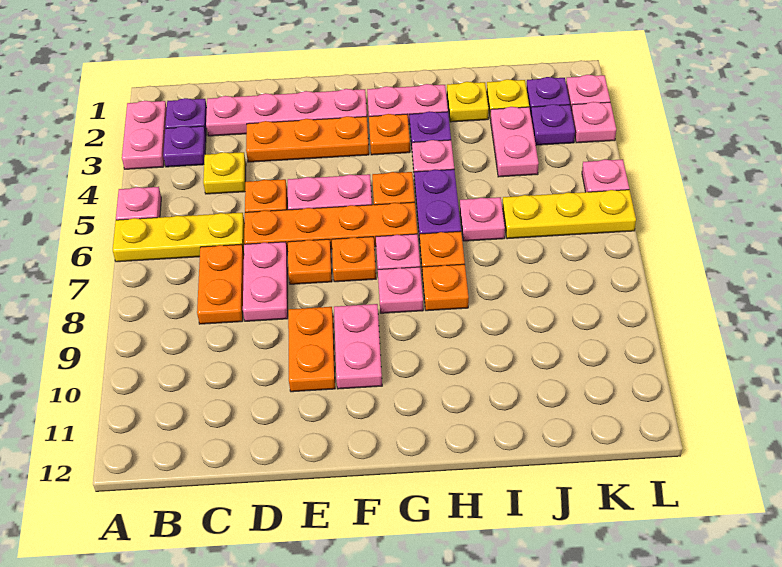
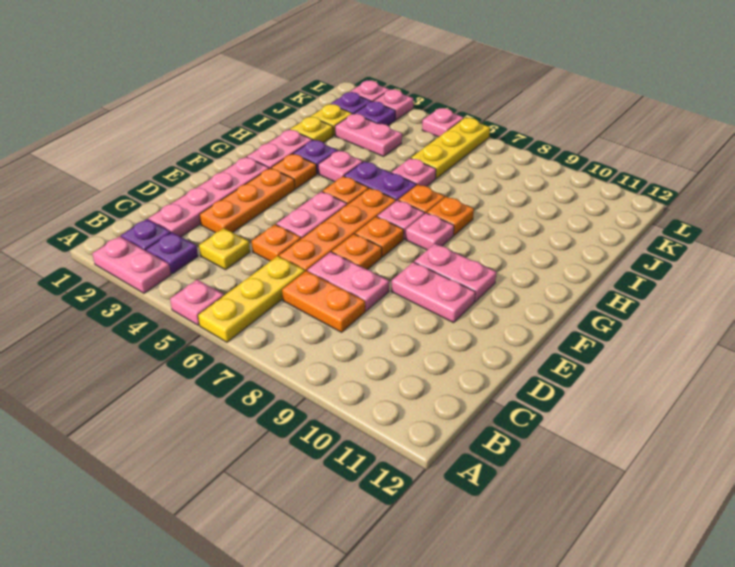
orange 1x2 plate [288,307,335,392] -> pink 1x2 plate [391,262,475,323]

